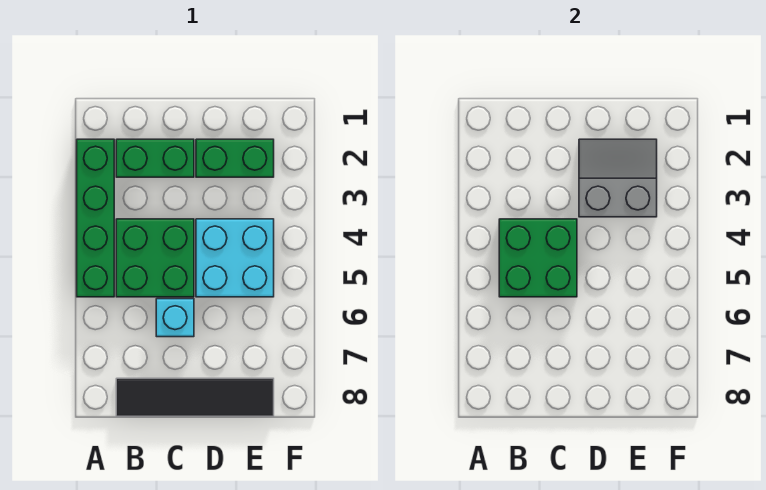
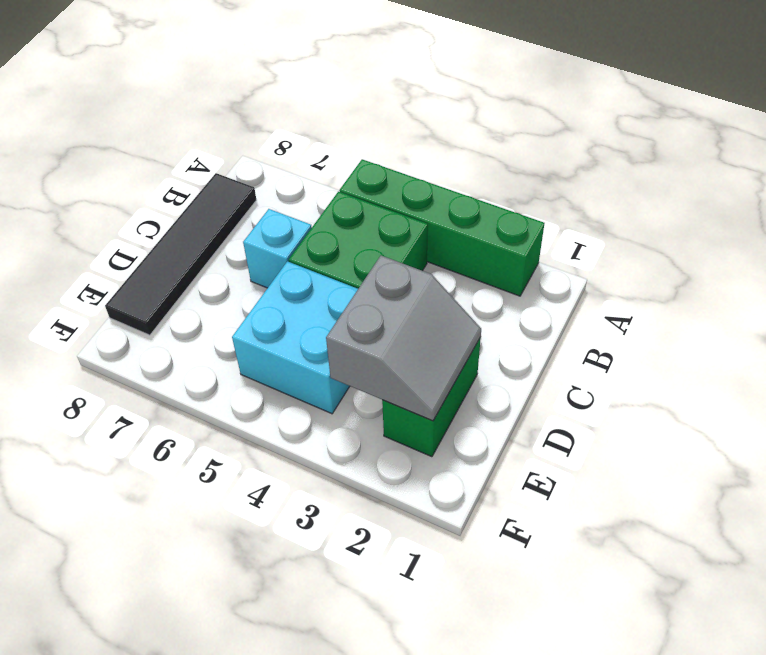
green 1x2 brick [116,139,194,177] -> none
green 2x2 brick [499,219,577,297] -> none

